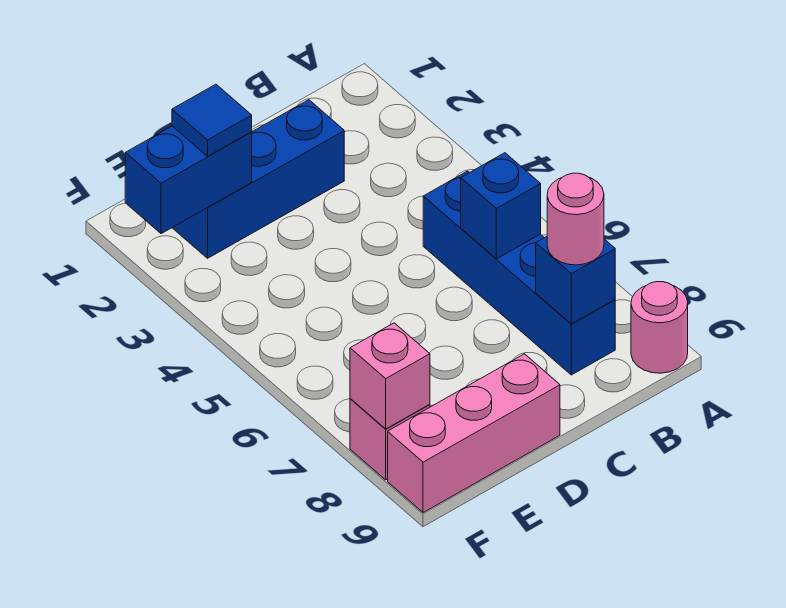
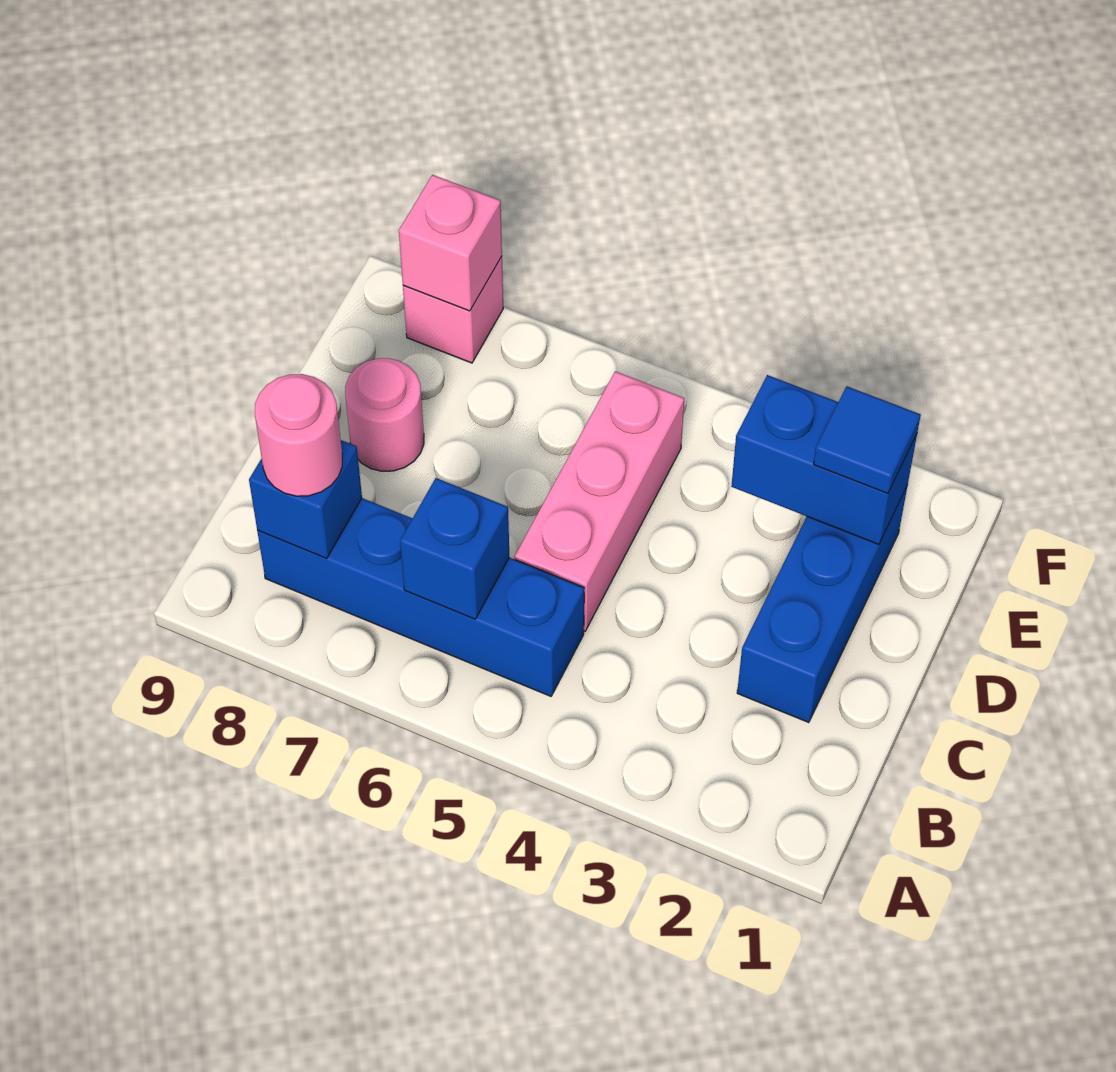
pink 1x1 round brick [631,282,688,373] -> pink 1x1 round brick moved to [345,358,424,471]
pink 1x3 brick [388,354,560,513] -> pink 1x3 brick moved to [515,371,684,631]
blue 1x2 brick [125,126,252,234] -> blue 1x2 brick turned to [731,375,917,544]

